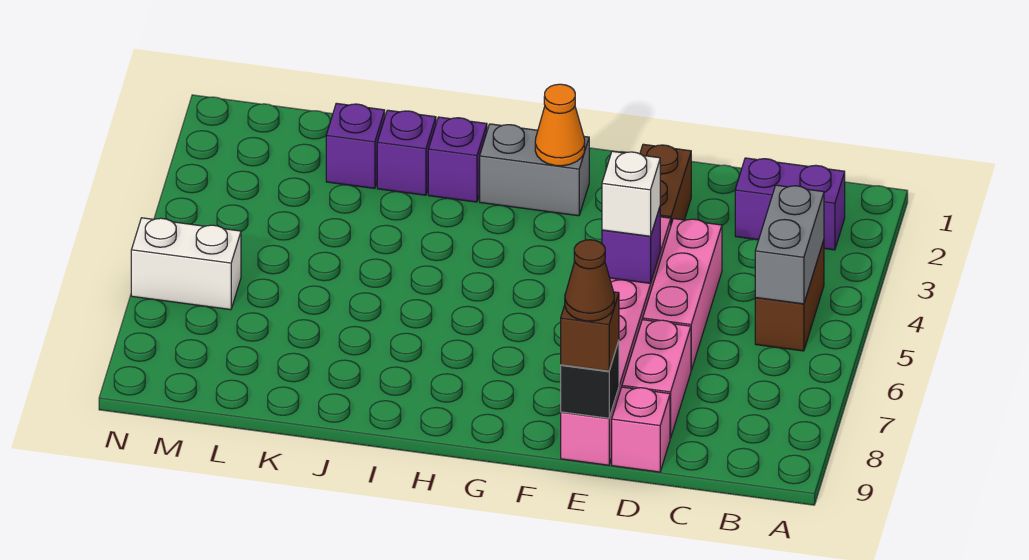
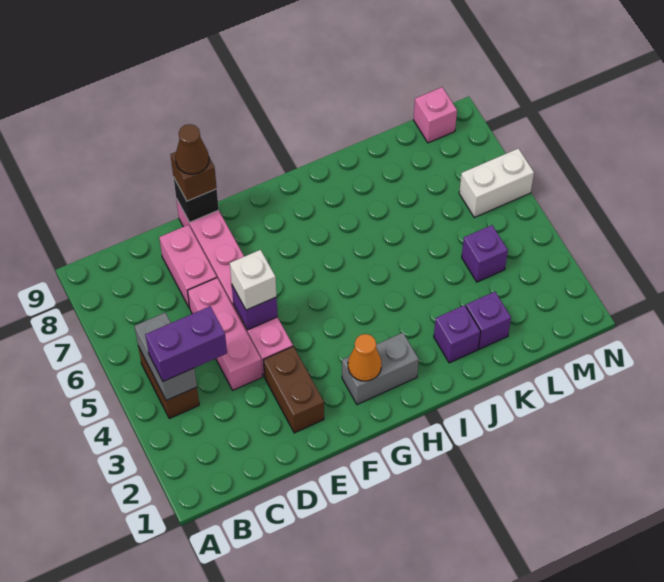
purple 1x2 brick [735,158,845,250] -> purple 1x2 brick moved to [145,306,227,381]
pink 1x1 brick [612,387,670,472] -> pink 1x1 brick moved to [414,87,457,143]
purple 1x1 brick [428,117,487,202] -> purple 1x1 brick moved to [462,225,508,282]

